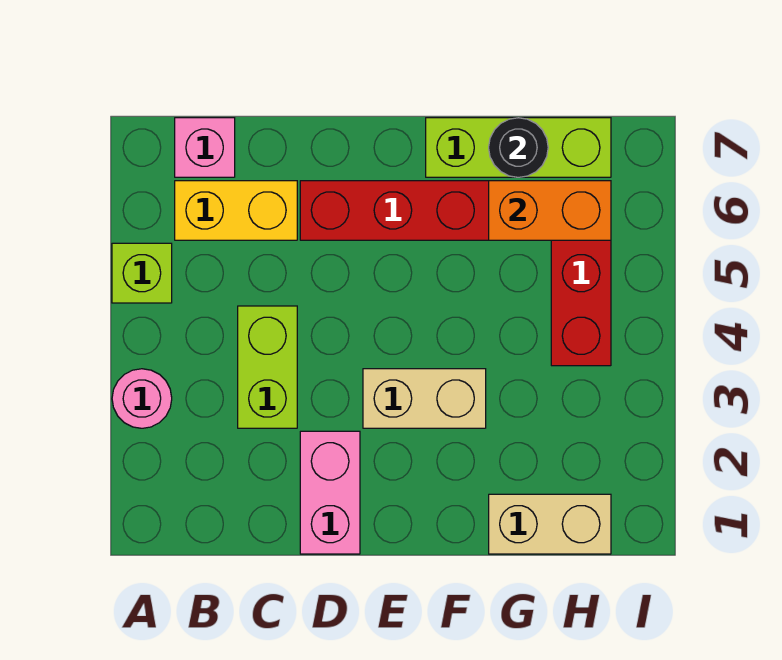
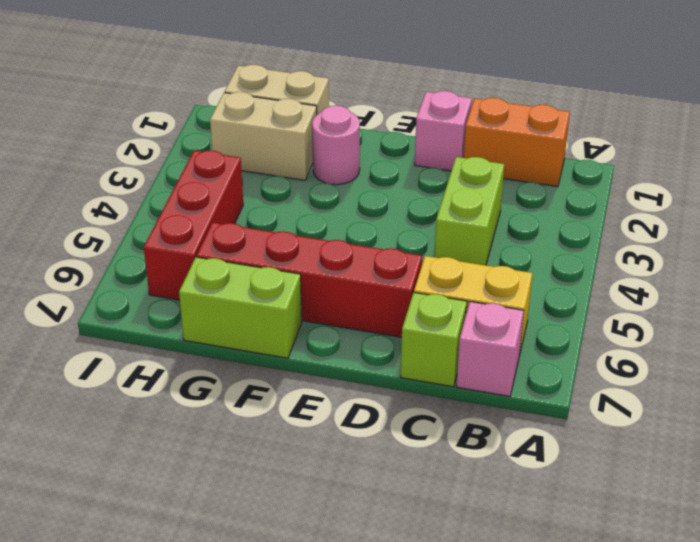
pink 1x1 round brick [112,369,172,428] -> pink 1x1 round brick moved to [312,106,360,185]
lime 1x1 brick [112,243,172,303] -> lime 1x1 brick moved to [401,293,467,387]
pink 1x2 brick [300,431,360,554] -> pink 1x1 brick [415,91,472,171]
tan 1x2 brick [363,369,486,428] -> tan 1x2 brick moved to [210,92,317,180]
lime 1x3 brick [426,118,611,177] -> lime 1x2 brick [179,257,302,358]
orange 1x2 brick [489,181,611,240] -> orange 1x2 brick moved to [464,98,570,187]
black 1x1 round brick [489,118,548,177] -> none

